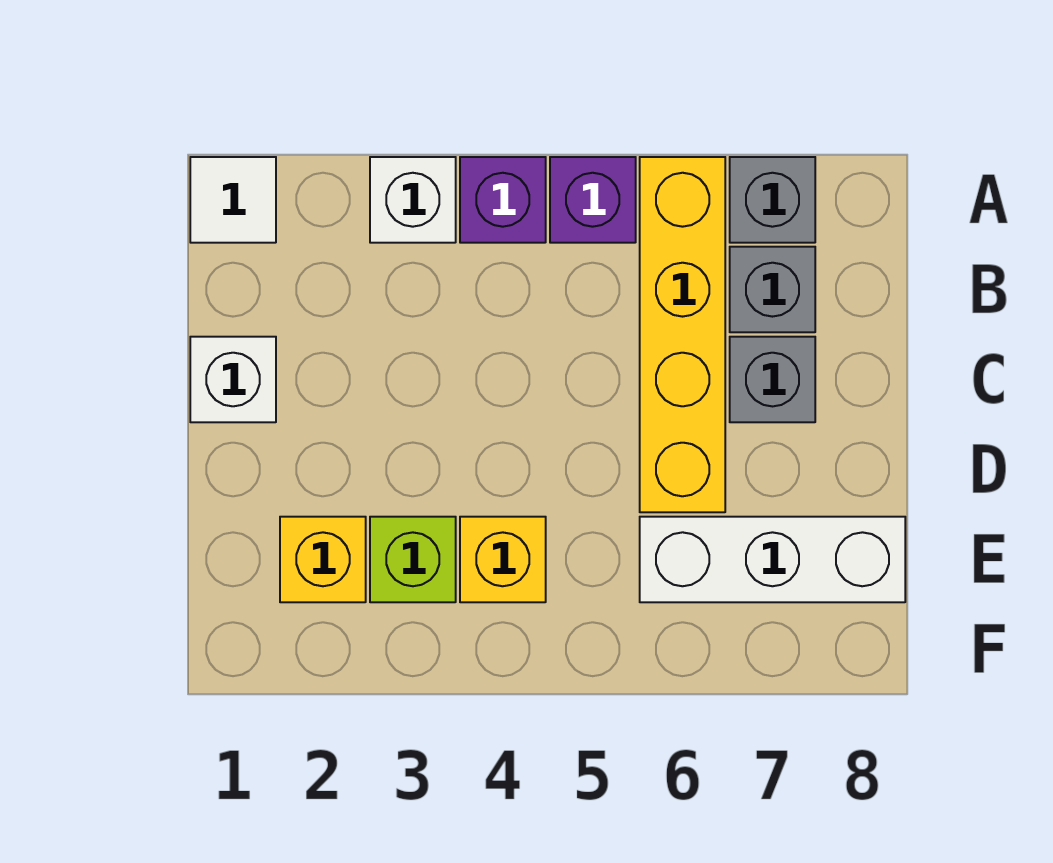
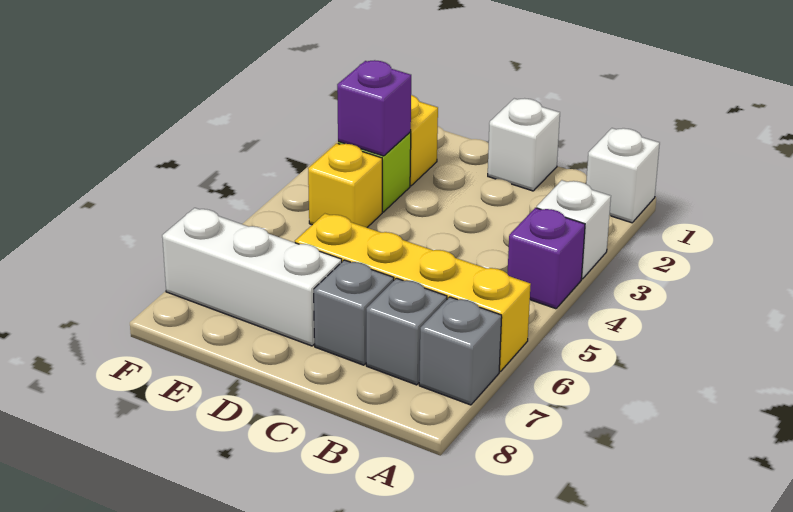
white 1x1 tile [190,157,276,243] -> white 1x1 brick [586,128,660,223]
purple 1x1 brick [550,157,636,243] -> purple 1x1 brick moved to [337,60,411,156]
white 1x3 brick [640,517,905,602] -> white 1x3 brick turned to [162,208,342,346]

